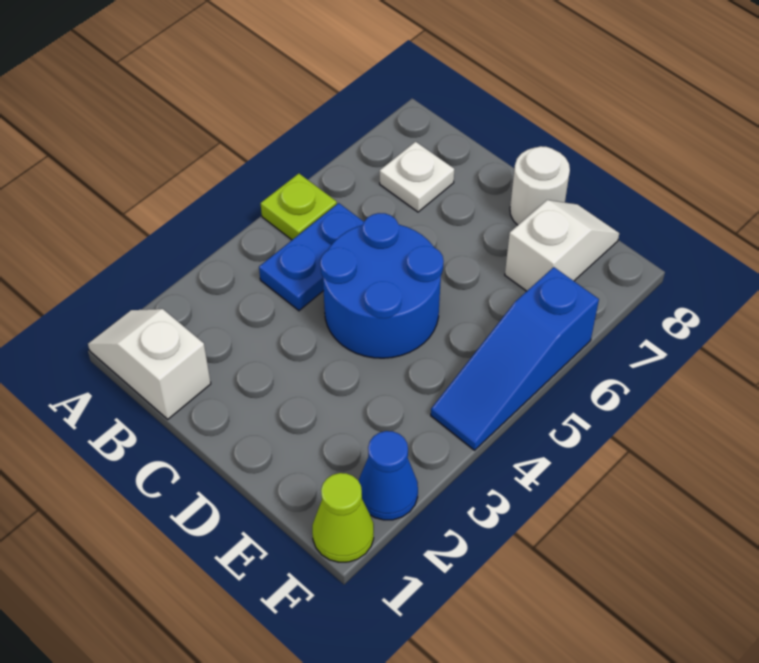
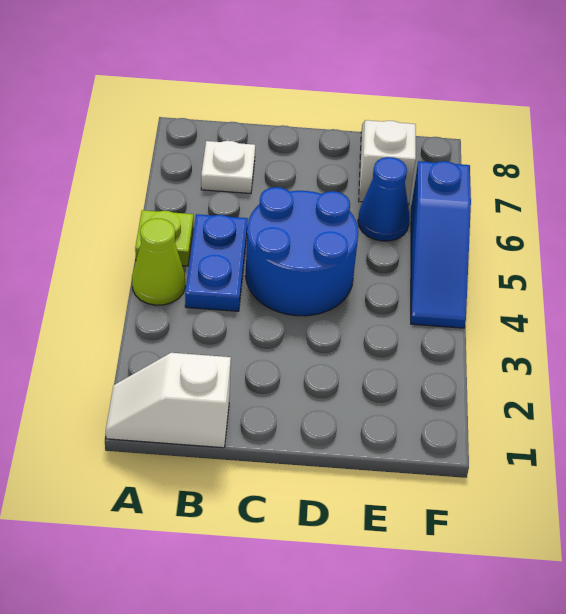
white 1x1 round brick [510,146,570,225] -> none
lime 1x1 cone [312,473,374,562] -> lime 1x1 cone moved to [132,218,185,305]
blue 1x1 cone [359,431,418,520] -> blue 1x1 cone moved to [358,157,410,241]

